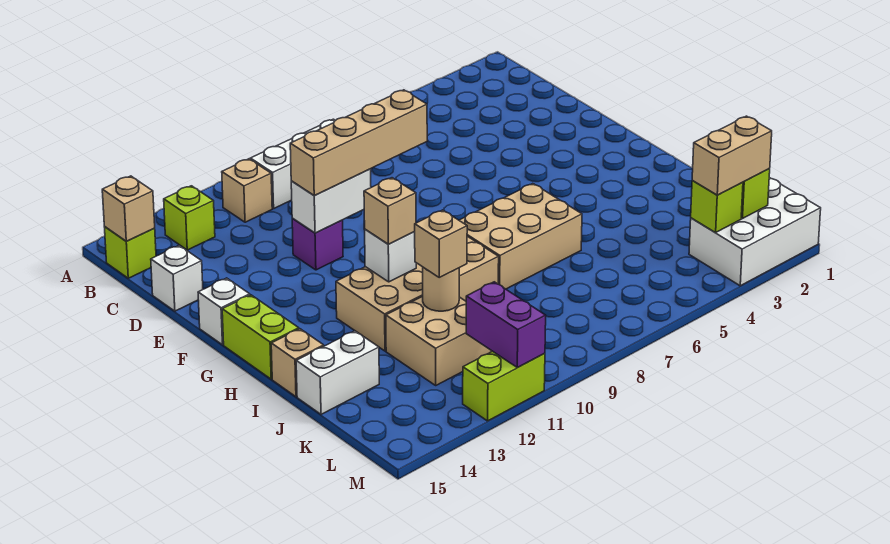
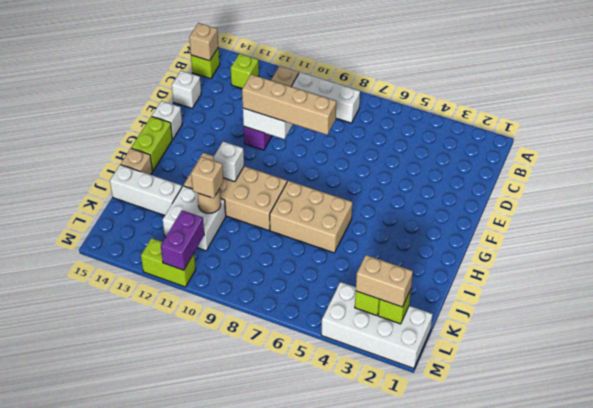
tan 1x1 brick [364,178,416,244] -> none
tan 2x2 brick [386,296,492,385] -> white 2x2 brick [163,186,226,251]
white 1x2 brick [296,331,379,414] -> white 1x3 brick [110,165,182,216]
white 2x3 brick [689,178,821,286] -> white 2x4 brick [321,282,433,368]

